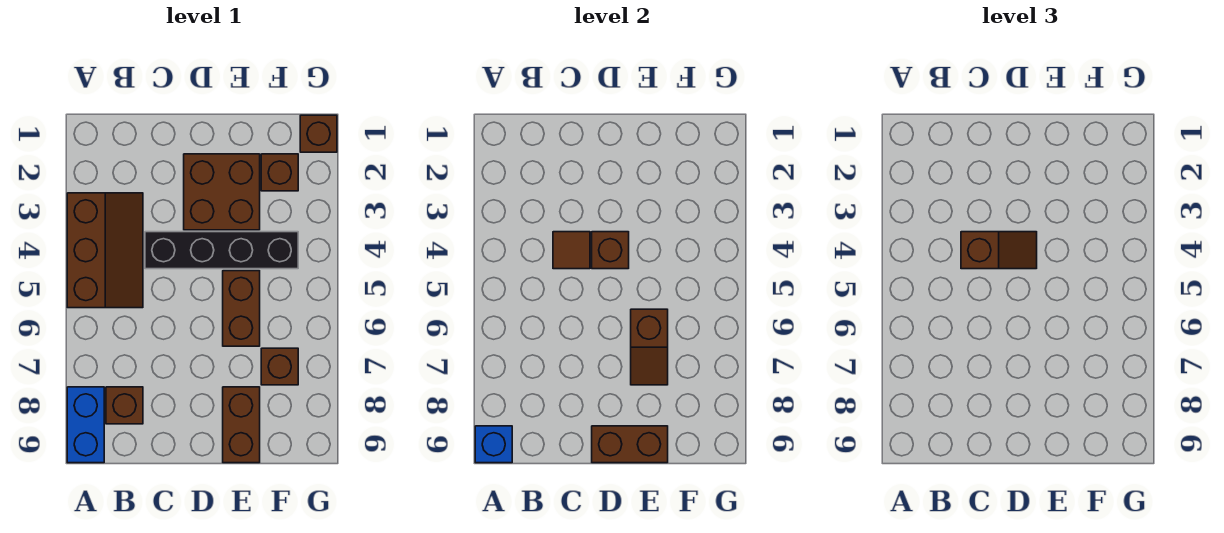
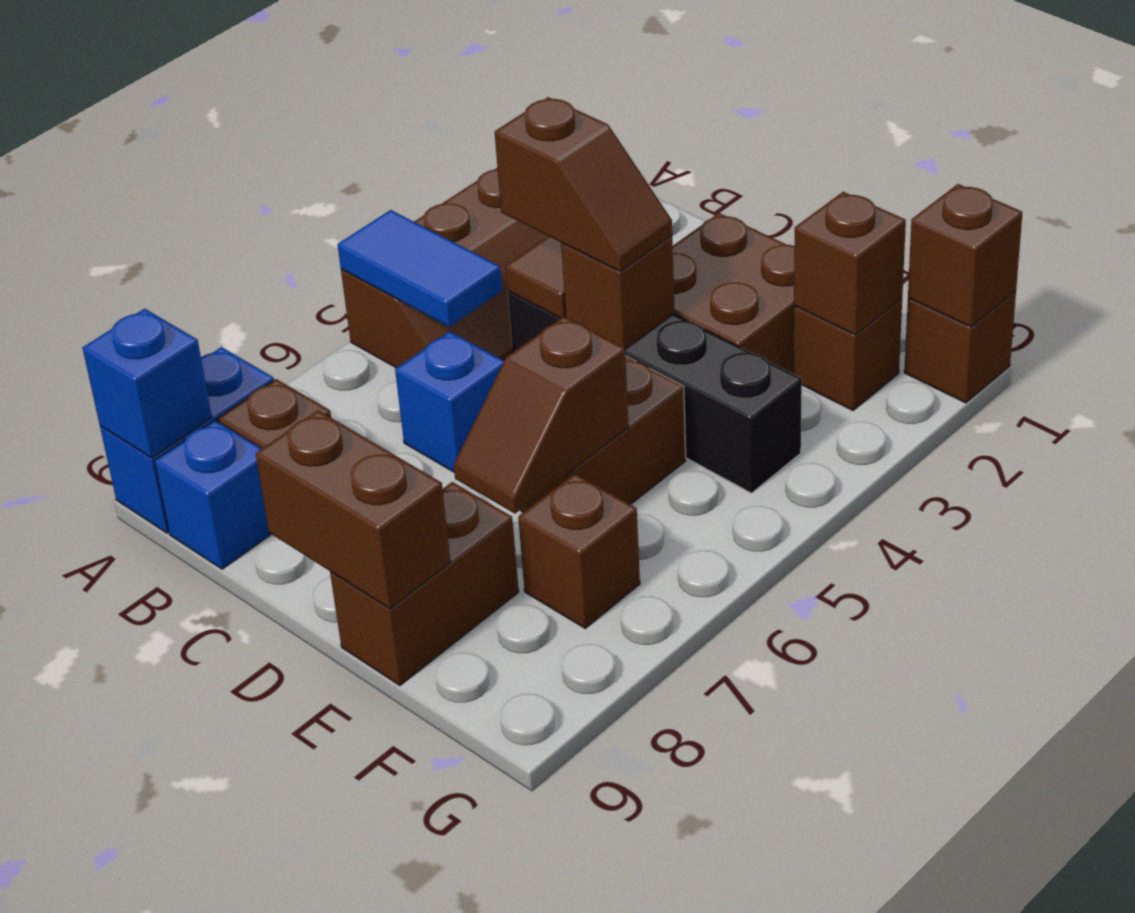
none -> blue 1x2 tile [337,210,502,327]
none -> blue 1x1 brick [154,420,271,569]
none -> blue 1x1 brick [395,332,504,472]
none -> brown 1x1 brick [794,192,906,335]
none -> brown 1x1 brick [908,184,1022,327]

